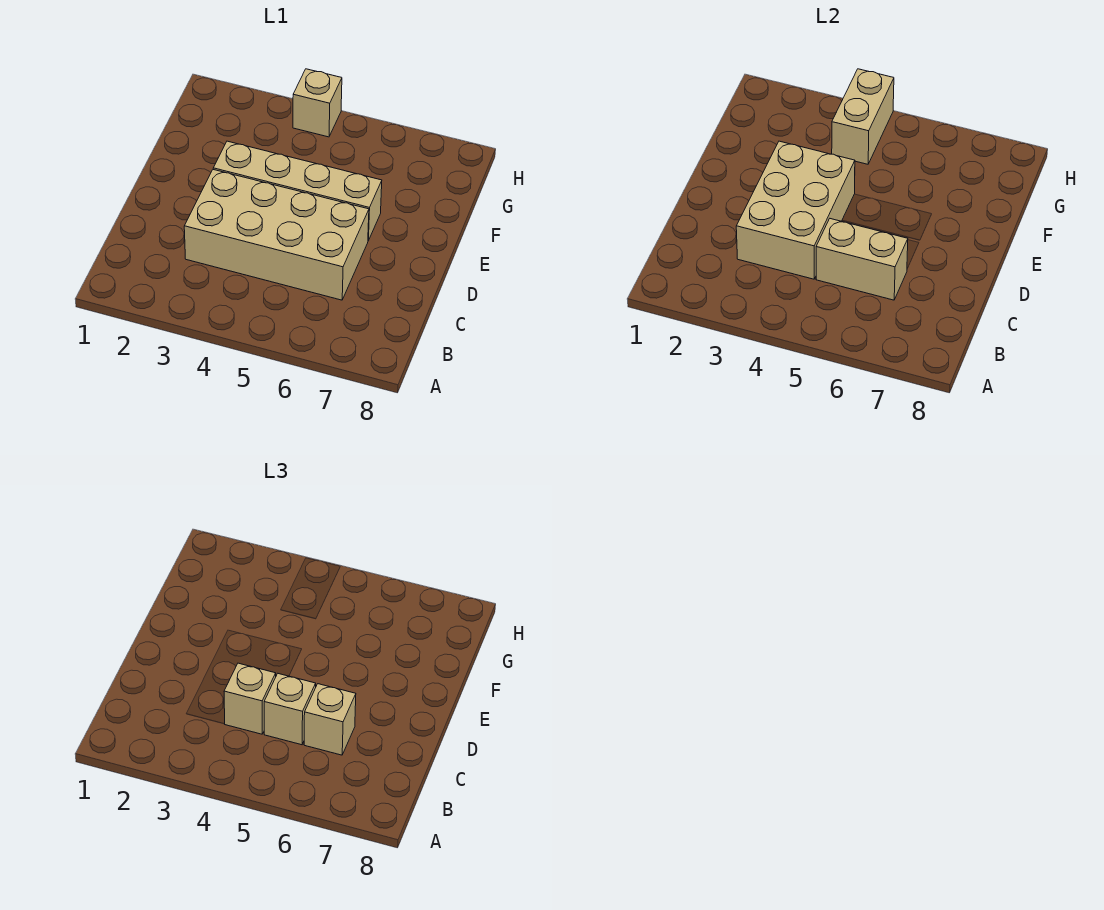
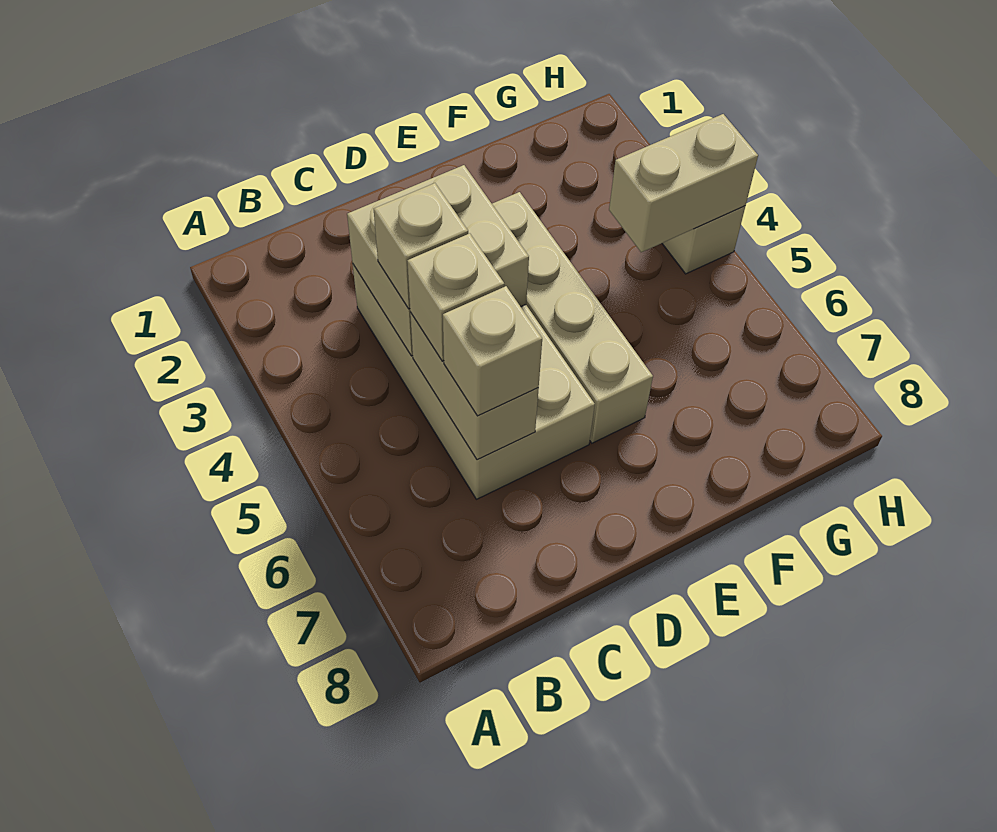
tan 2x3 brick [736,141,855,279] -> tan 2x2 brick [347,165,529,356]

